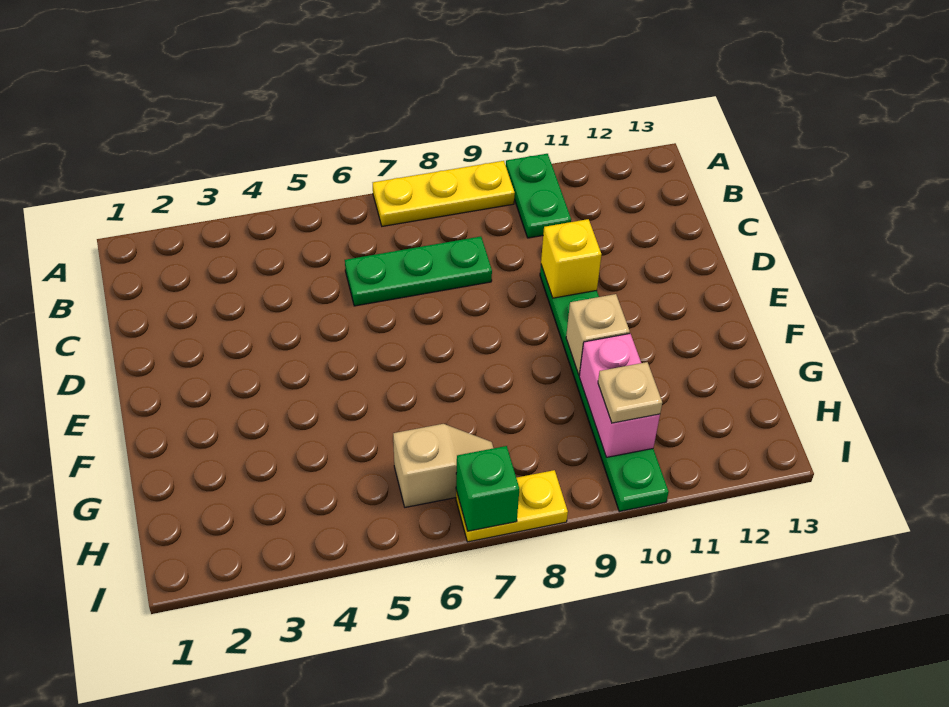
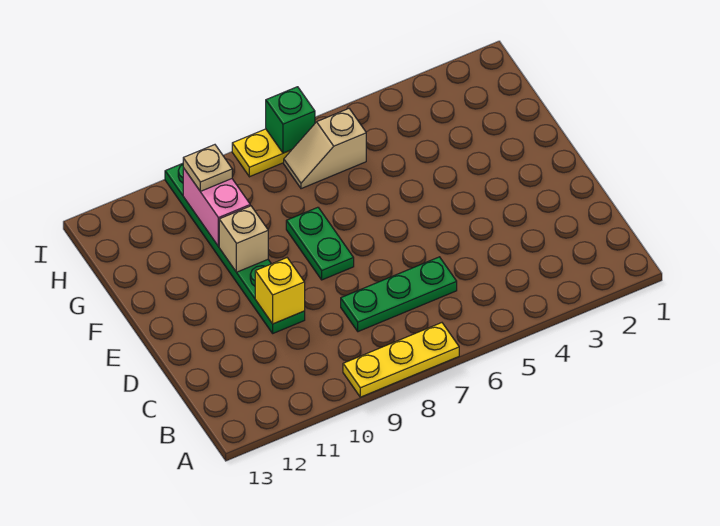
green 1x2 plate [506,154,571,238] -> green 1x2 plate moved to [286,207,354,280]

